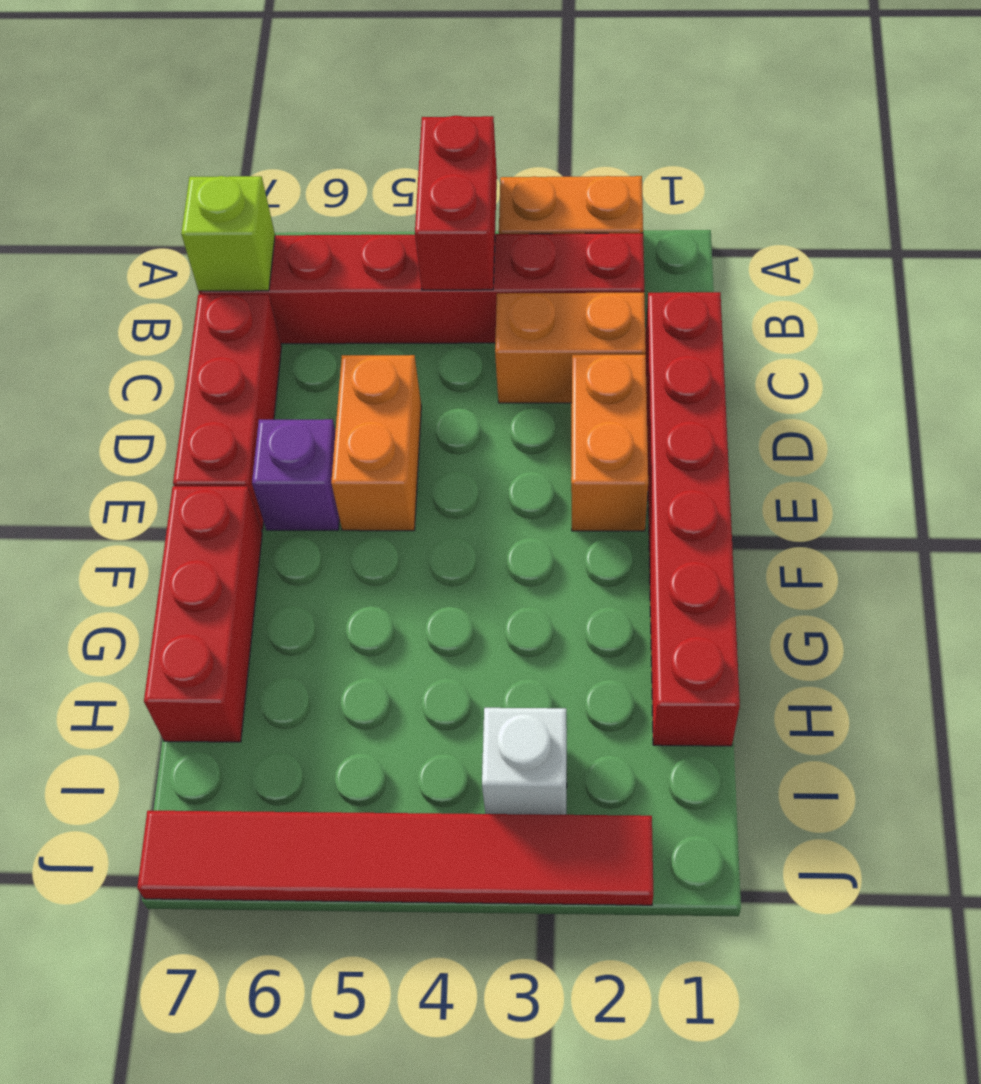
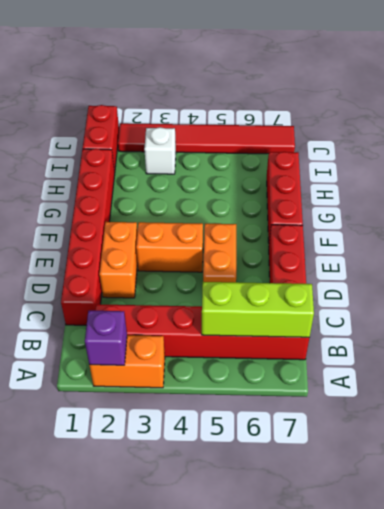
red 1x2 brick [415,116,497,290] -> red 1x2 brick moved to [83,105,119,173]
lime 1x1 brick [181,176,275,291] -> lime 1x3 brick [202,282,314,337]
orange 1x2 brick [495,293,646,403] -> orange 1x2 brick moved to [136,222,203,272]
purple 1x1 brick [252,419,339,530] -> purple 1x1 brick moved to [85,311,127,365]

